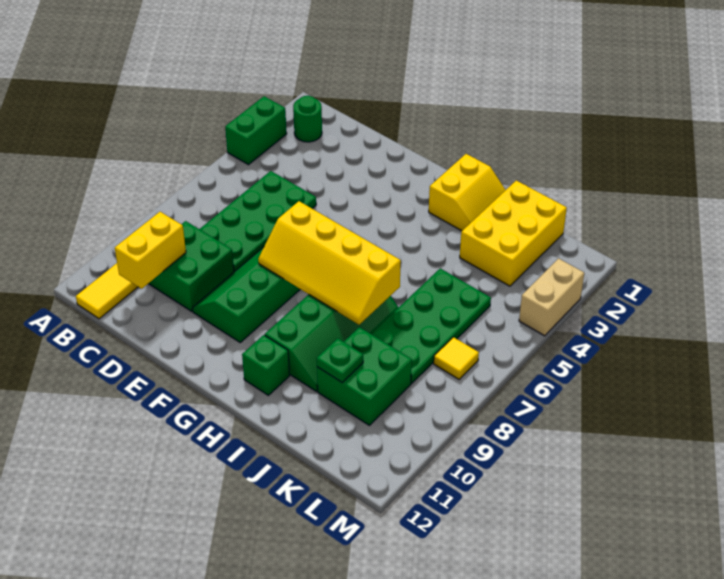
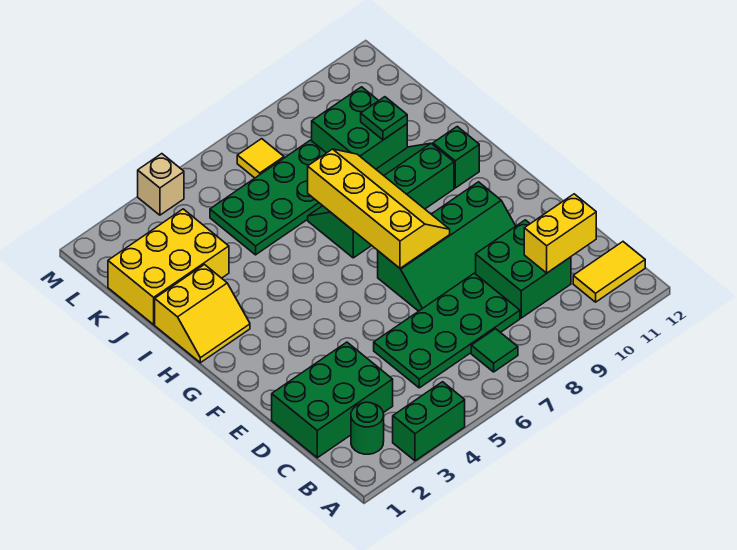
none -> green 1x1 tile [471,329,518,372]
none -> green 2x3 brick [272,342,393,458]
yellow 2x2 slope [429,154,505,231] -> yellow 2x2 slope turned to [155,265,250,363]
tan 1x2 brick [519,258,584,336] -> tan 1x1 brick [138,154,184,215]

